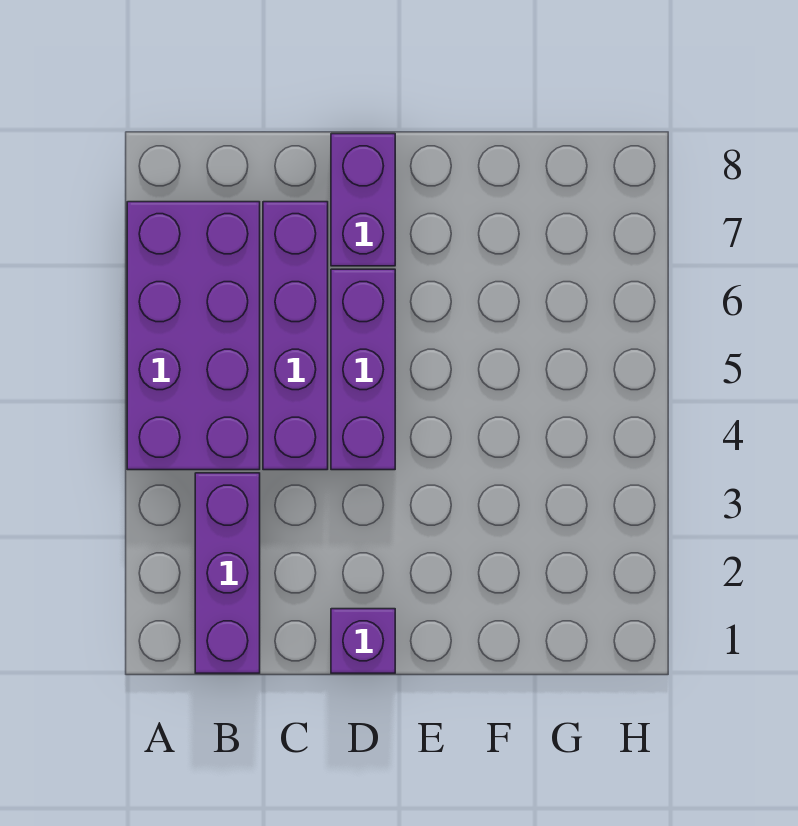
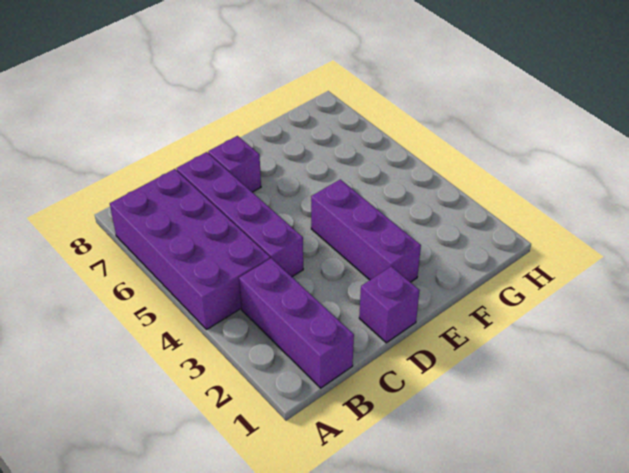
purple 1x3 brick [331,269,395,470] -> purple 1x3 brick moved to [311,179,421,282]
purple 1x2 brick [331,134,395,266] -> purple 1x1 brick [208,136,261,192]

